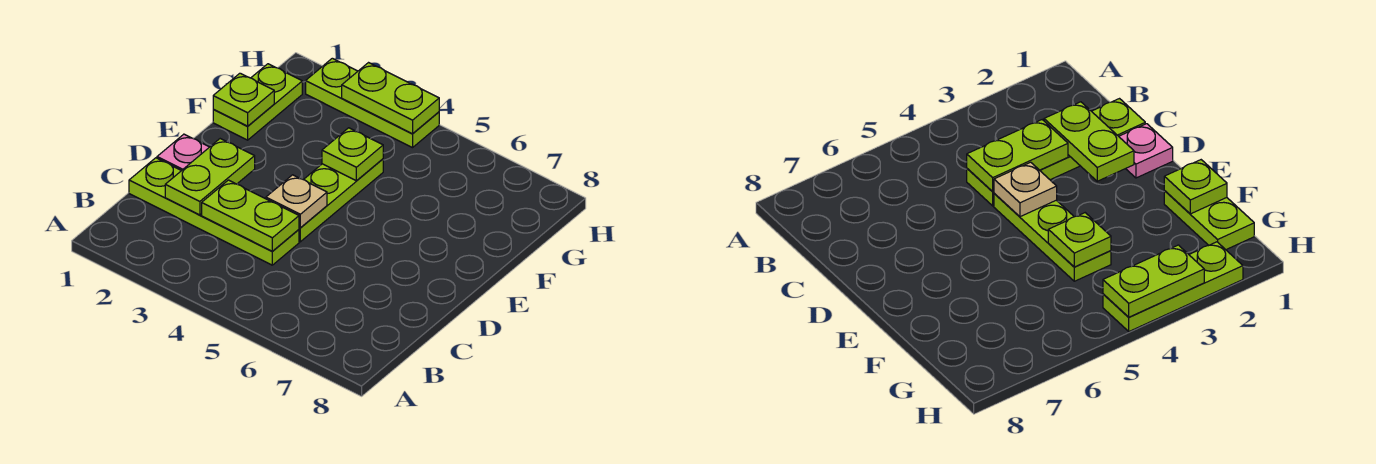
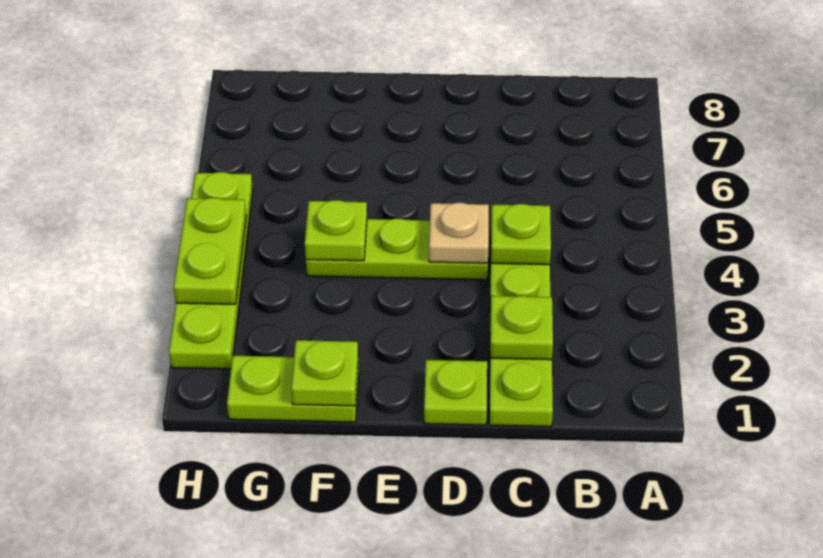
lime 1x2 plate [165,139,255,215] -> lime 1x1 plate [490,296,553,360]
lime 1x2 plate [202,180,299,251] -> lime 1x1 plate [491,204,551,265]
pink 1x1 plate [157,134,209,171] -> lime 1x1 plate [424,360,487,425]
lime 1x3 plate [306,58,439,148] -> lime 1x4 plate [169,172,253,369]

